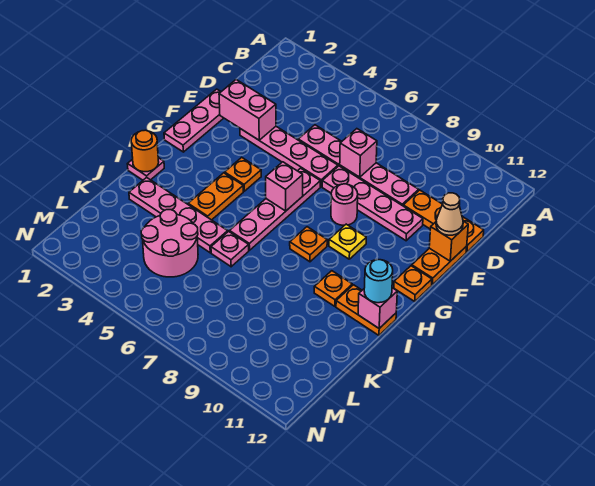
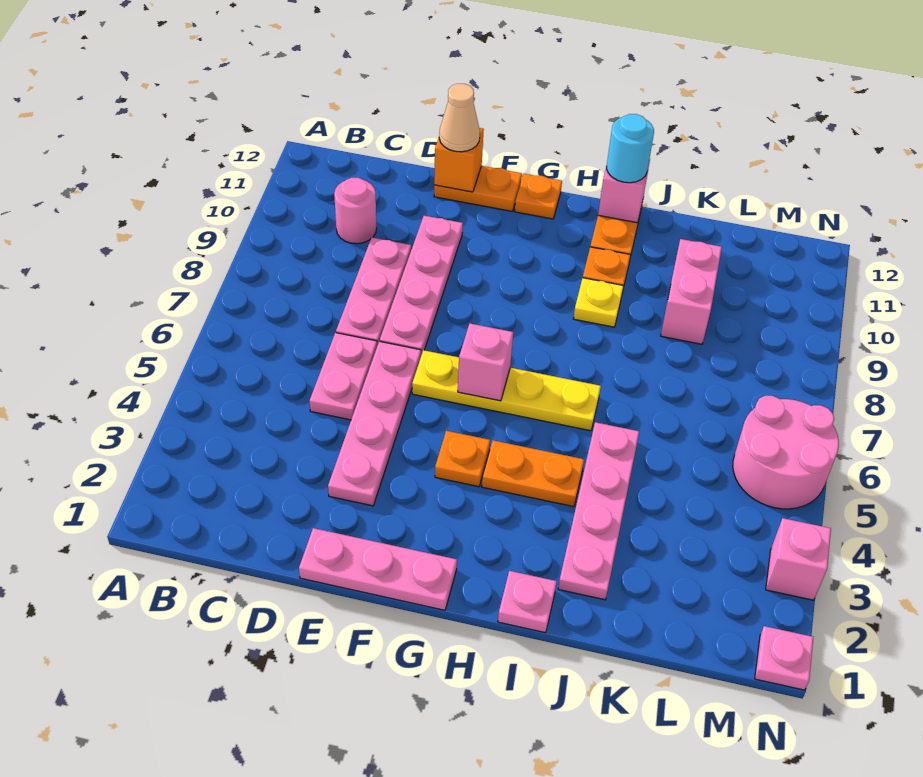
pink 1x1 brick [340,129,377,177] -> pink 1x1 brick moved to [766,518,831,600]
orange 1x3 plate [403,190,484,252] -> none
pink 1x2 brick [219,80,276,140] -> pink 1x2 brick moved to [661,239,722,344]
pink 1x4 plate [230,168,320,250] -> yellow 1x4 plate [412,350,601,431]
pink 1x1 round brick [331,184,358,225] -> pink 1x1 round brick moved to [334,178,376,244]
yellow 1x1 plate [329,224,366,259] -> yellow 1x1 plate moved to [573,278,623,327]
orange 1x1 plate [290,227,327,262] -> none
orange 1x1 round brick [131,130,159,172] -> none
pink 1x1 plate [211,231,249,267] -> pink 1x1 plate moved to [755,626,813,690]
pink 2x2 round brick [141,210,198,277] -> pink 2x2 round brick moved to [733,396,839,509]

